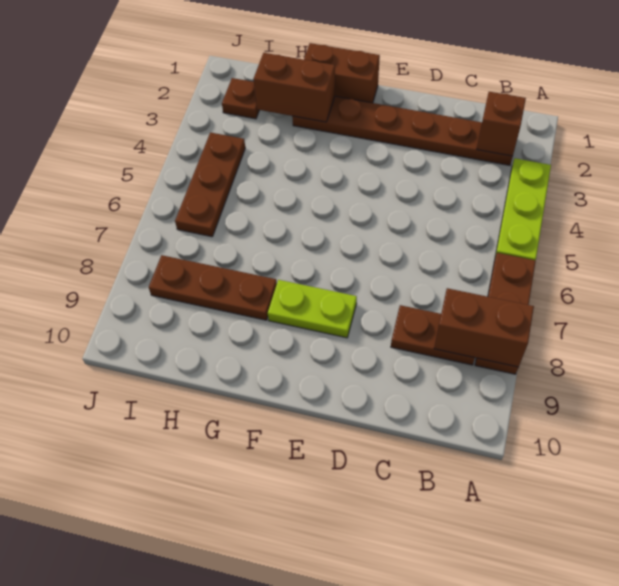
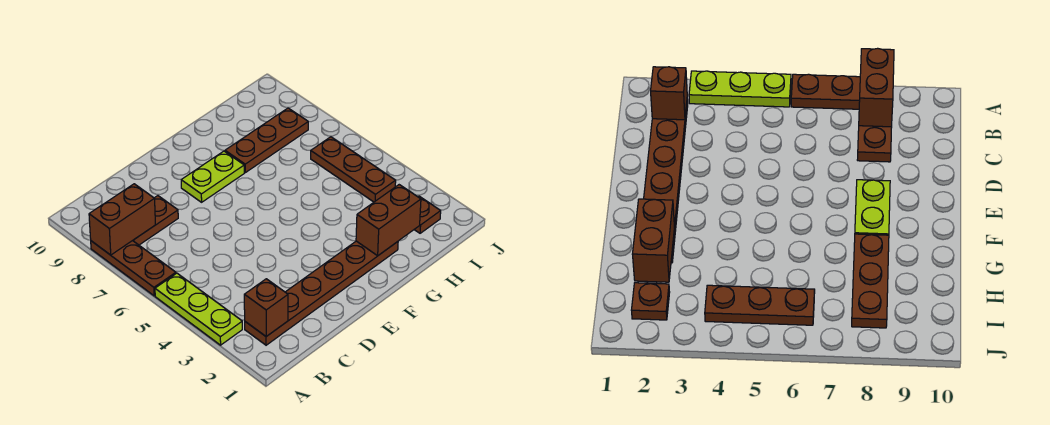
brown 1x2 brick [304,43,380,103] -> none

